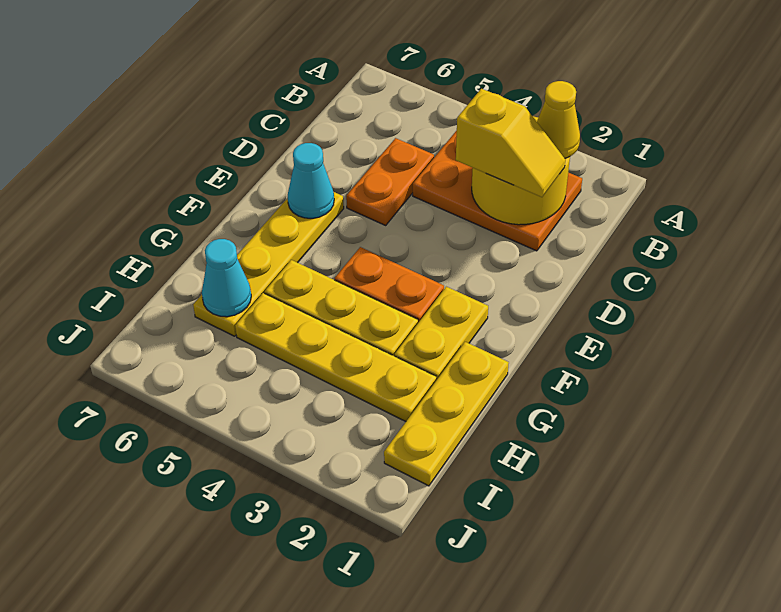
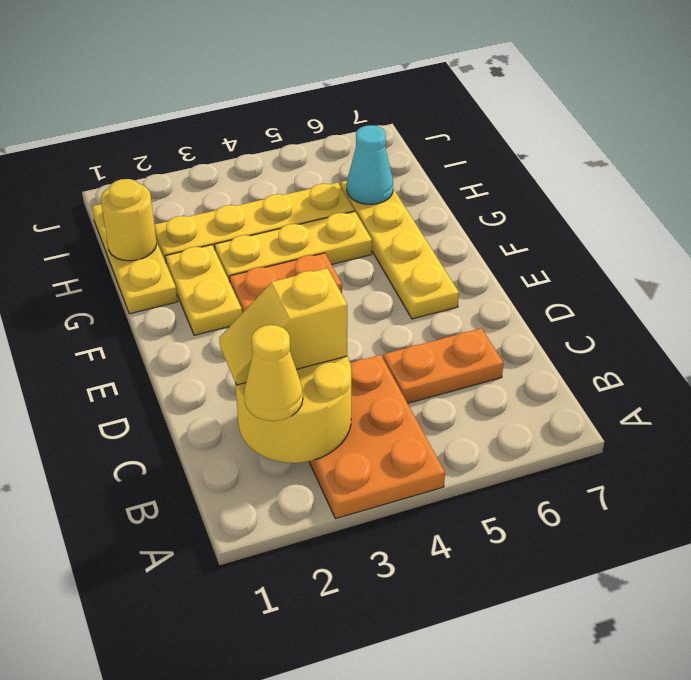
orange 2x3 plate [413,131,582,251] -> orange 2x3 plate turned to [309,355,445,519]
orange 1x2 plate [346,138,434,225] -> orange 1x2 plate turned to [383,328,503,403]
cyan 1x1 cone [288,143,334,218] -> none
none -> yellow 1x1 round brick [101,179,157,261]

